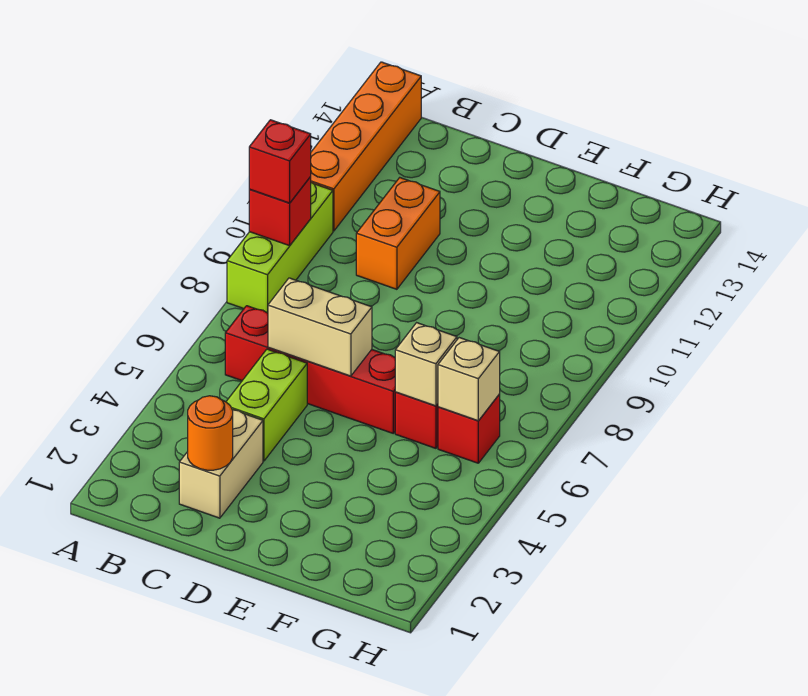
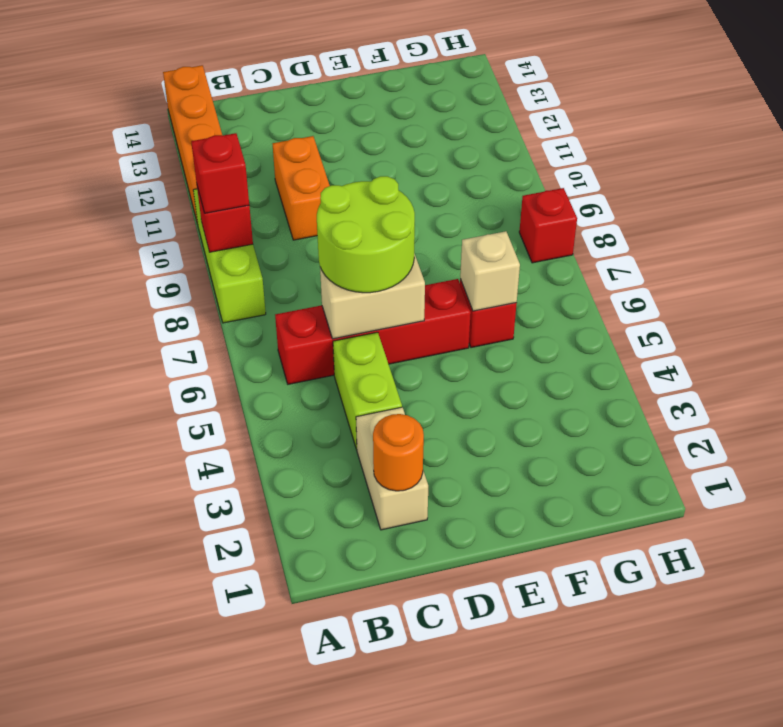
none -> lime 2x2 round brick [317,176,415,293]
red 1x1 brick [438,394,500,463] -> red 1x1 brick moved to [519,188,577,263]
tan 1x1 brick [438,338,500,421] -> none

